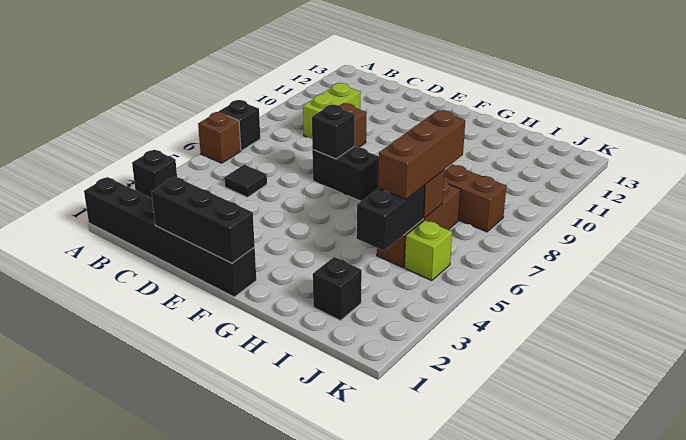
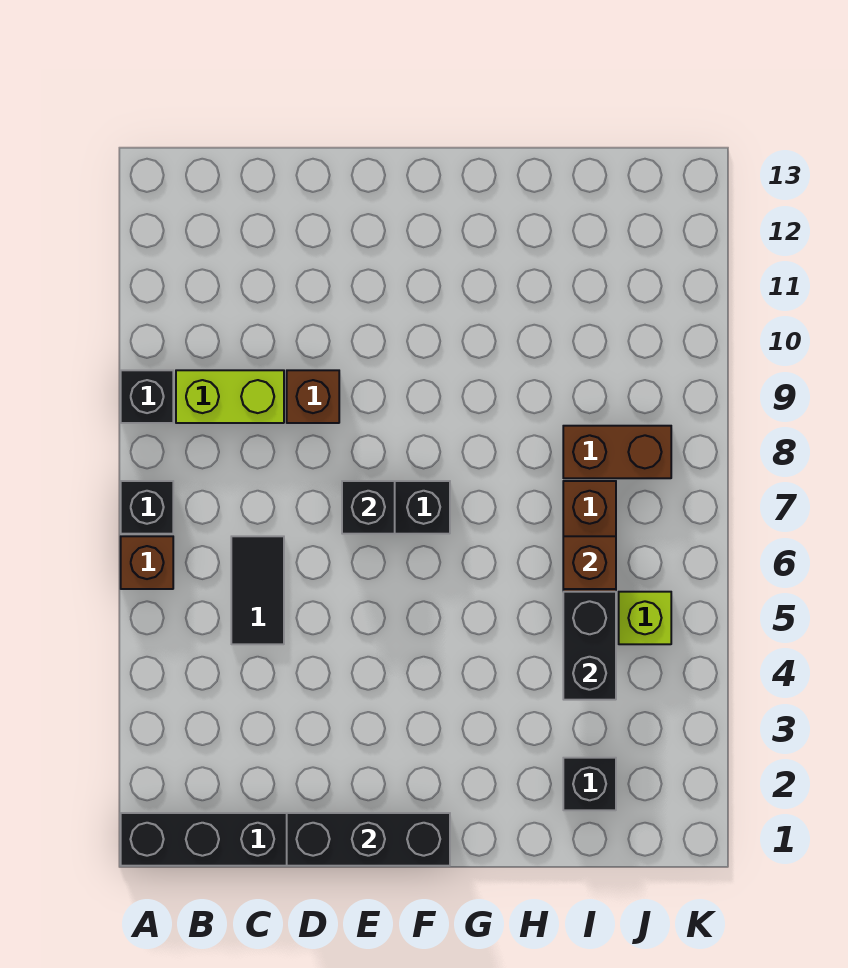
black 1x1 brick [132,150,177,198] -> black 1x1 brick moved to [121,370,173,423]
black 1x1 tile [224,165,267,197] -> black 1x2 tile [231,536,284,644]
lime 1x2 brick [303,83,360,139] -> lime 1x2 brick turned to [176,370,284,423]
brown 1x3 brick [378,110,465,199] -> none

